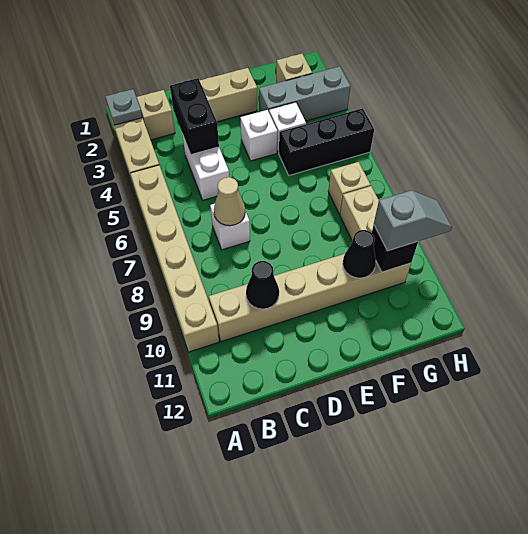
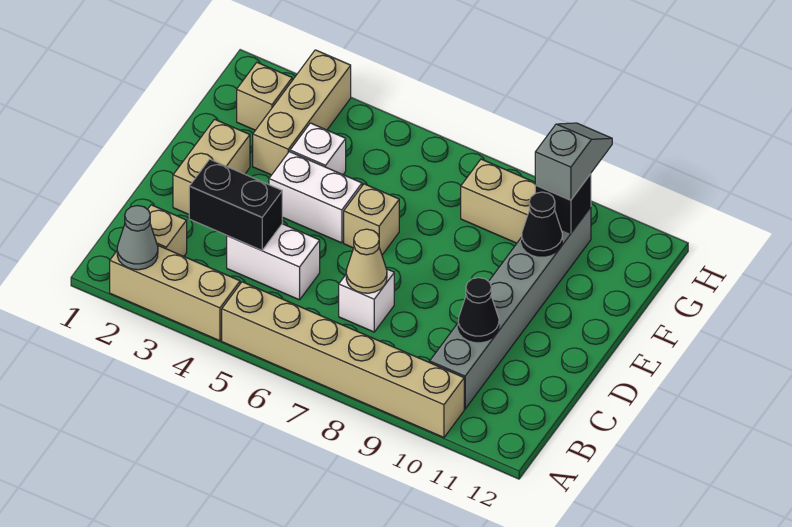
grey 1x1 plate [105,89,142,125] -> grey 1x1 cone [117,206,158,270]
tan 1x6 brick [209,254,411,342] -> grey 1x6 brick [430,207,591,409]
white 1x1 brick [240,110,277,161] -> white 1x2 brick [269,152,362,243]
grey 1x3 brick [259,66,351,121] -> tan 1x3 brick [253,50,351,175]
black 1x3 brick [279,108,374,175] -> none
tan 1x1 brick [328,162,371,214] -> tan 1x1 brick moved to [344,184,399,255]

